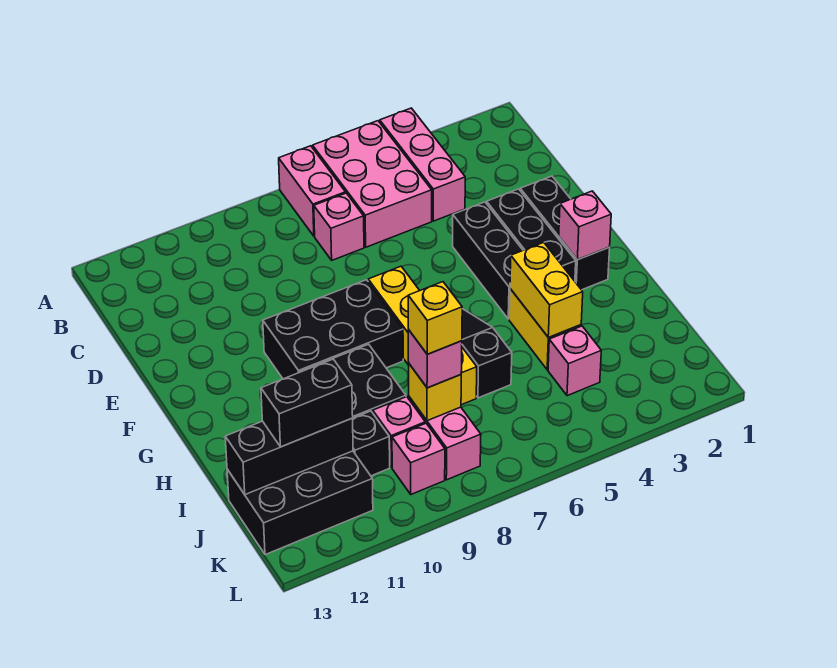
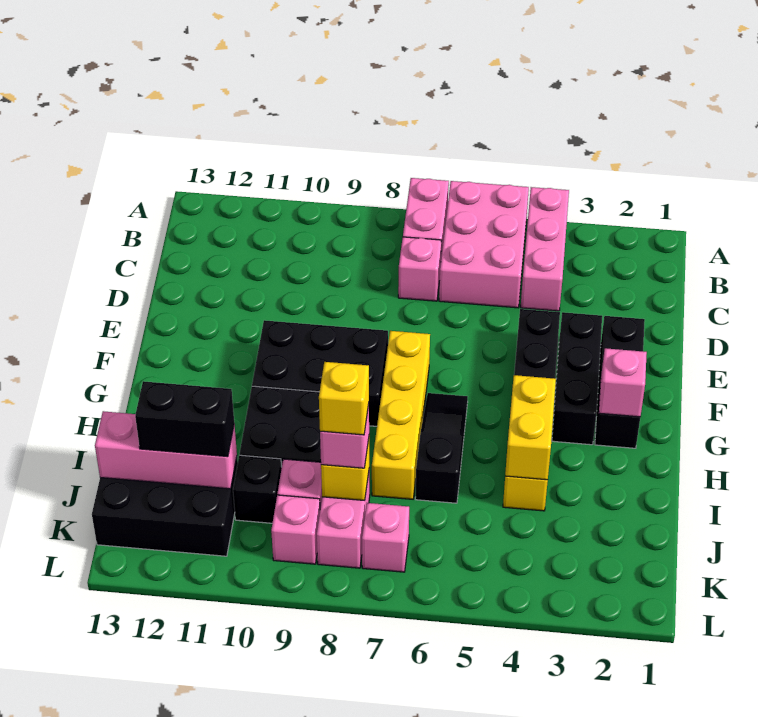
pink 1x1 brick [548,326,601,396] -> pink 1x1 brick moved to [362,503,409,572]
black 1x3 brick [225,418,353,495] -> pink 1x3 brick [95,411,237,489]

